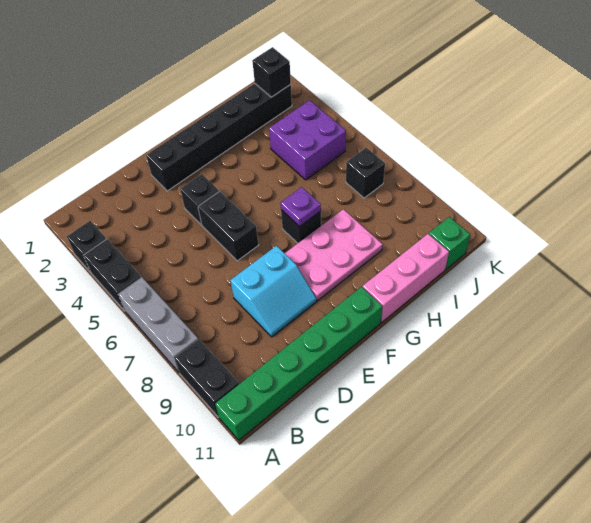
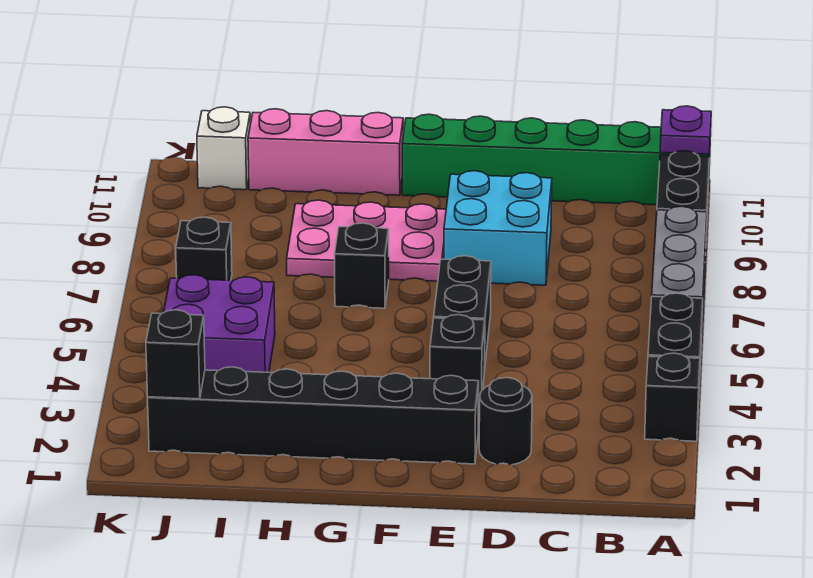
none -> black 1x1 round brick [479,378,532,465]
cyan 2x2 slope [230,246,317,337] -> cyan 2x2 brick [444,171,552,285]
purple 1x1 plate [280,187,321,227] -> purple 1x1 plate moved to [660,106,711,154]
green 1x1 brick [429,217,470,269] -> white 1x1 brick [197,107,250,190]

